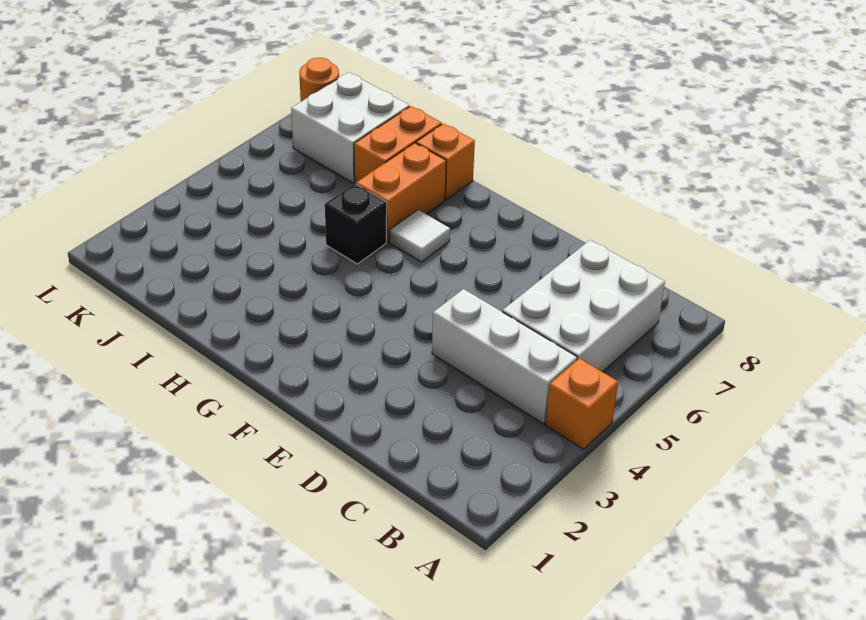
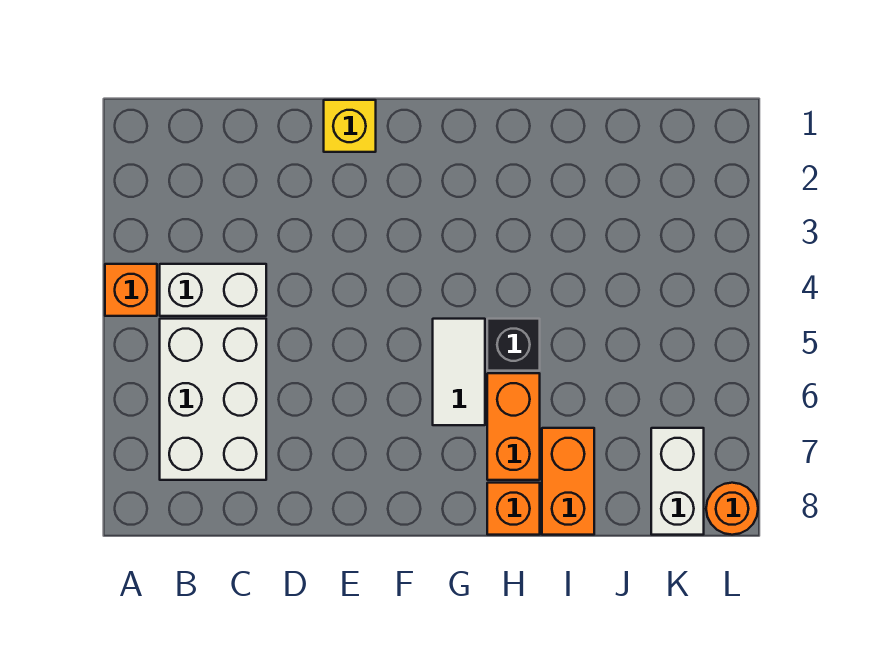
white 1x3 brick [432,289,577,424] -> white 1x2 brick [160,264,266,316]
none -> yellow 1x1 brick [324,100,376,152]
white 1x1 tile [389,210,450,262] -> white 1x2 tile [433,319,485,425]
white 2x2 brick [291,72,409,183] -> white 1x2 brick [651,428,704,535]

